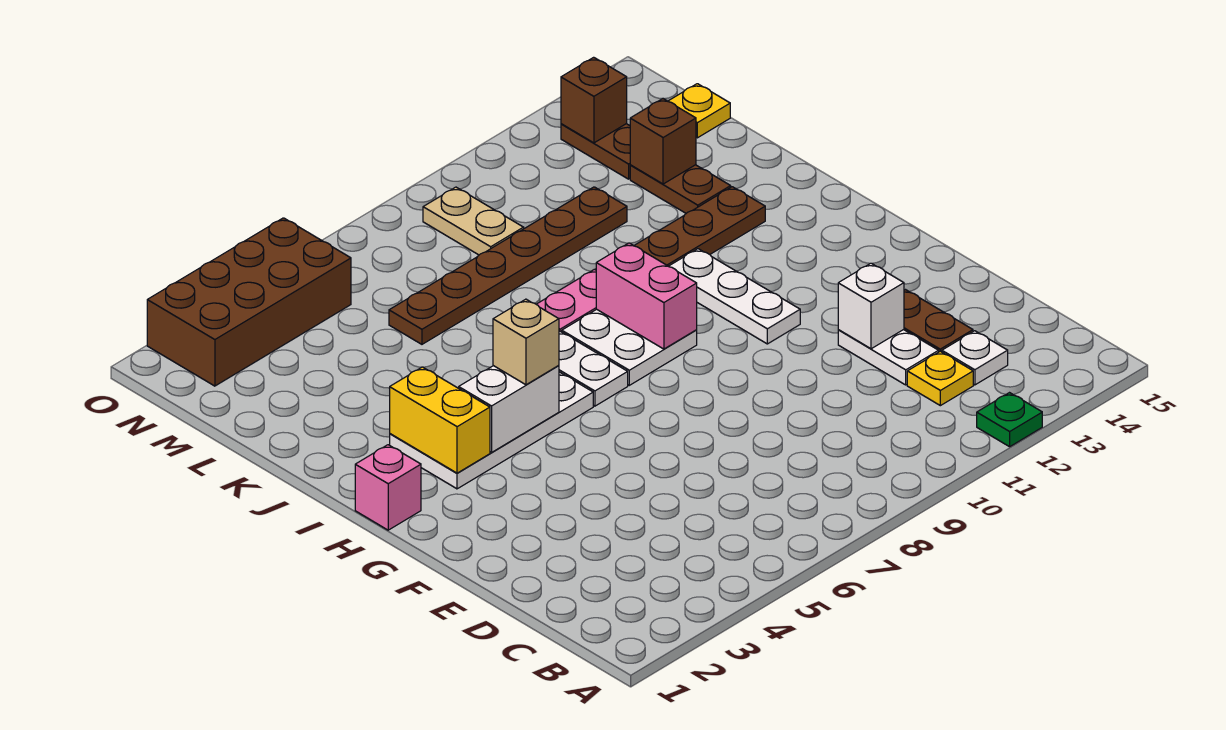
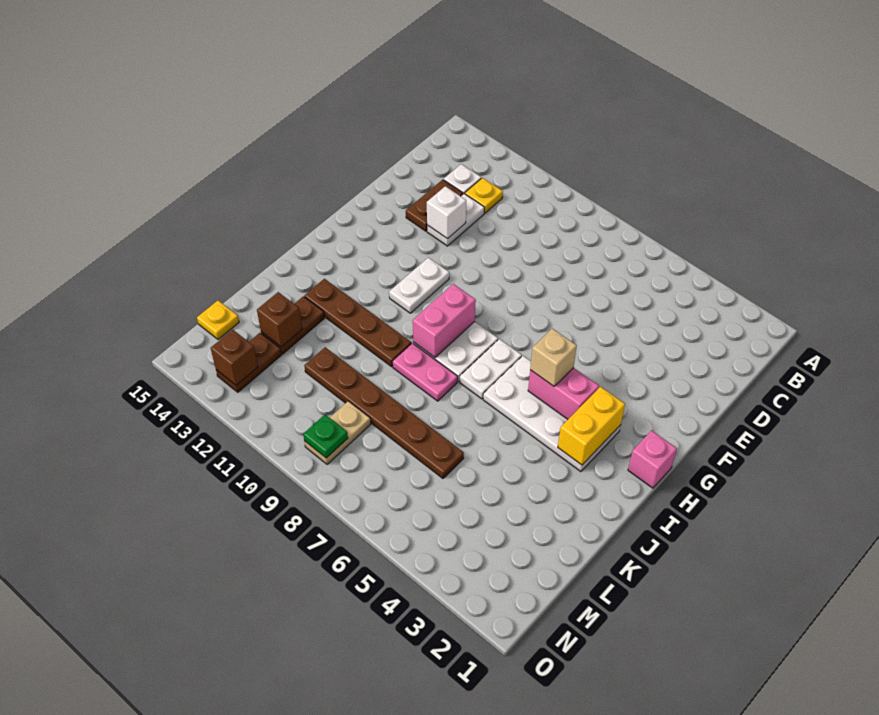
green 1x1 plate [977,393,1042,447] -> green 1x1 plate moved to [303,415,348,458]
white 1x3 plate [669,249,800,344] -> white 1x2 plate [389,258,449,313]
white 1x2 brick [459,366,559,452] -> pink 1x2 brick [528,368,599,419]
brown 2x4 brick [147,218,351,386] -> none

